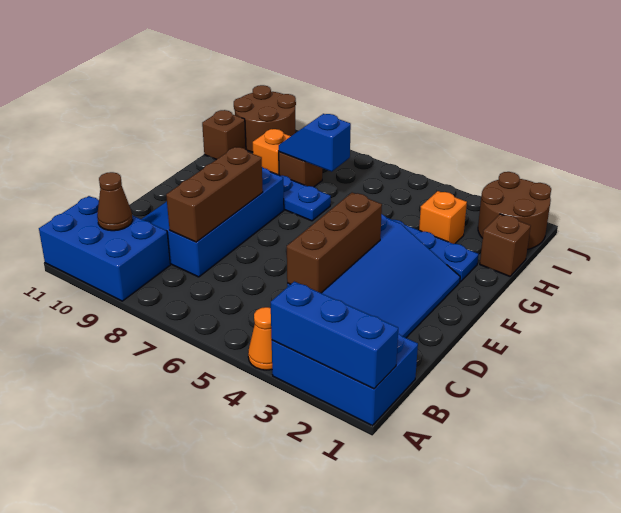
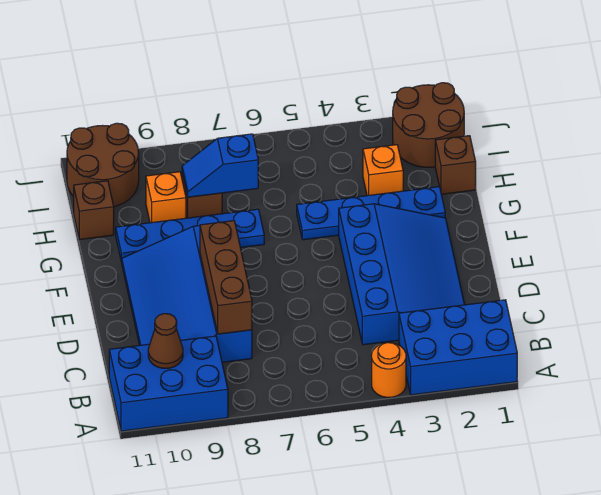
blue 1x3 brick [271,281,398,389] -> none
orange 1x1 cone [248,307,272,370] -> orange 1x1 round brick [372,343,406,397]
brown 1x3 brick [287,193,382,293] -> none

